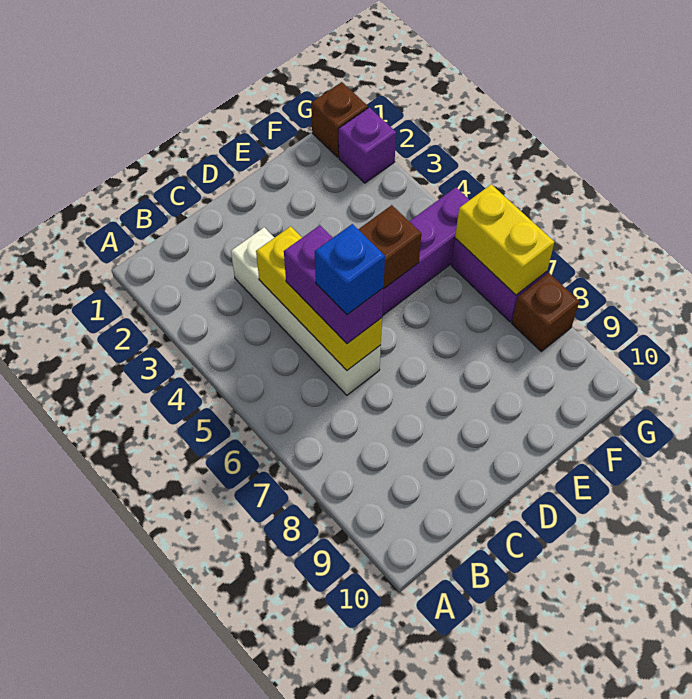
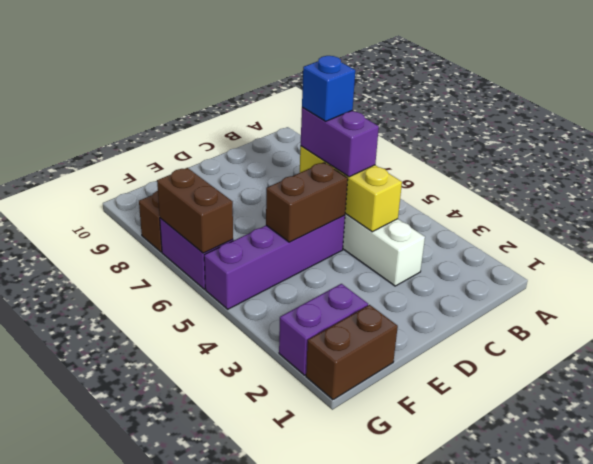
brown 1x1 brick [311,82,368,157] -> brown 1x2 brick [306,305,398,400]
purple 1x1 brick [339,107,396,183] -> purple 1x2 brick [279,284,368,375]
yellow 1x2 brick [455,184,554,295] -> brown 1x2 brick [157,168,233,253]

